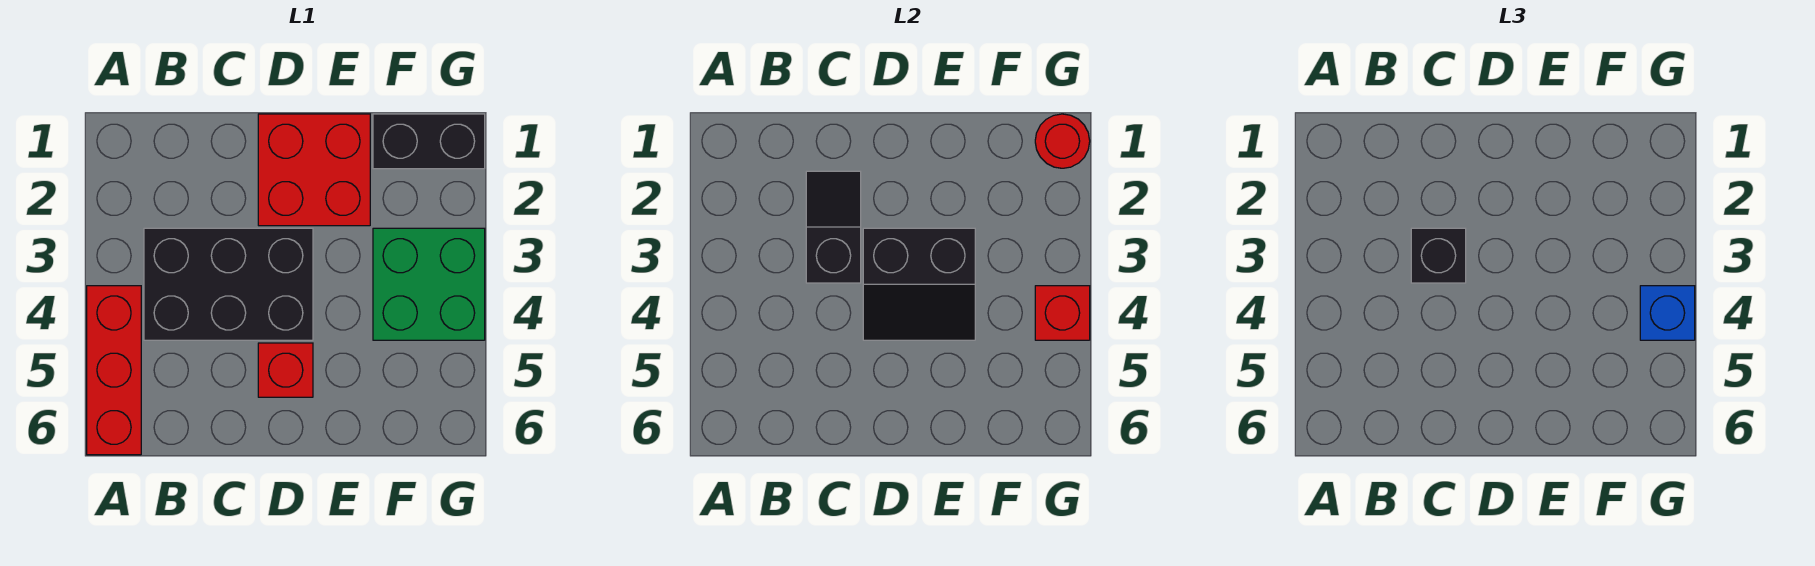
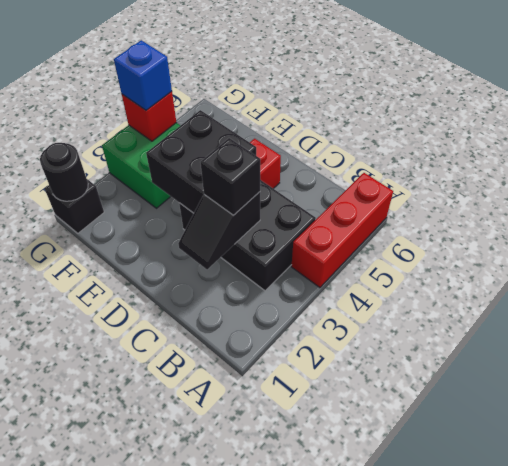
red 2x2 brick [258,114,370,226] -> none
black 2x2 slope [863,228,975,340] -> black 2x2 brick [146,110,256,213]
black 1x2 brick [373,114,485,169] -> black 1x1 brick [45,179,104,233]
red 1x1 round brick [1035,114,1090,168] -> black 1x1 round brick [40,143,88,201]

